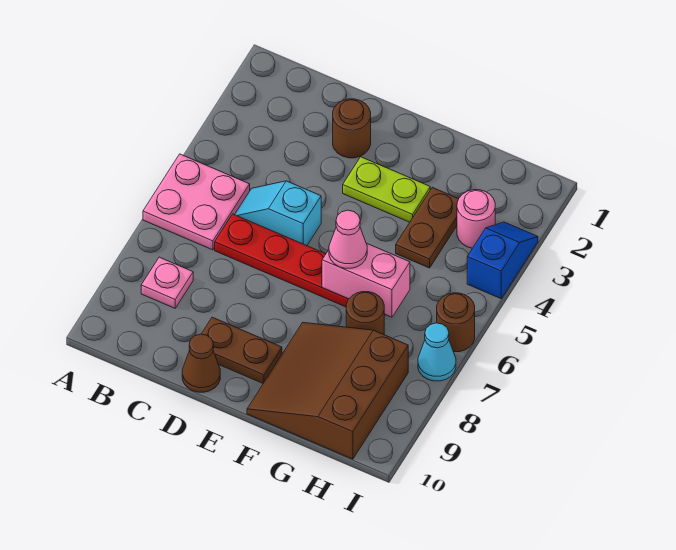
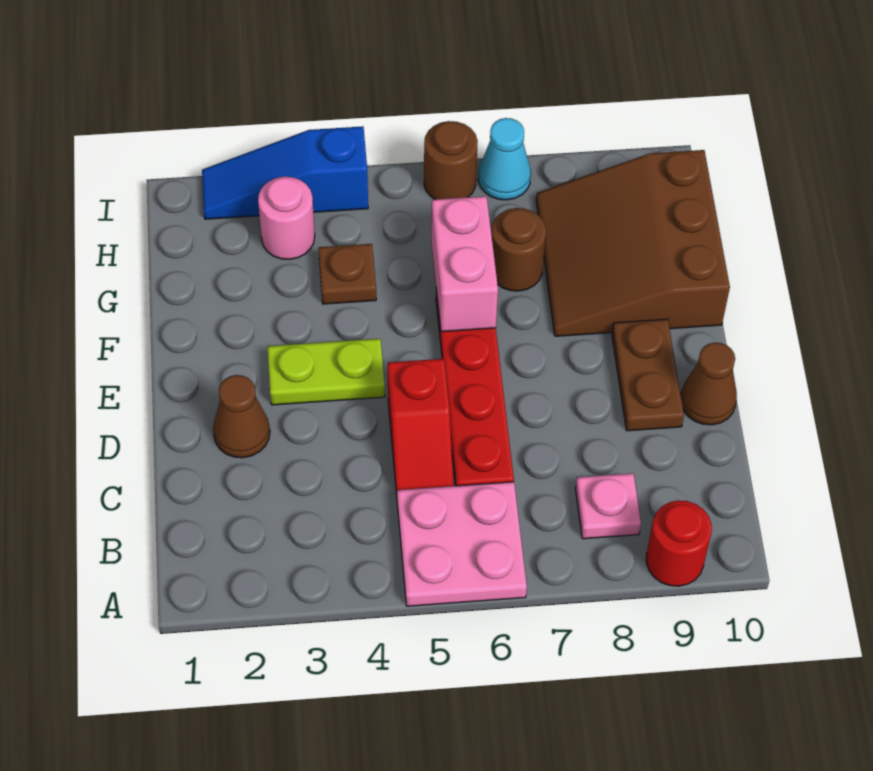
none -> red 1x1 round brick [646,500,712,586]
cyan 1x2 slope [235,181,321,246] -> red 1x2 slope [388,359,454,495]
brown 1x1 round brick [333,99,371,158] -> brown 1x1 cone [213,375,270,458]
lime 1x2 plate [343,157,430,222] -> lime 1x2 plate turned to [267,339,385,405]
pink 1x1 cone [329,210,367,268] -> none
brown 3x3 slope [247,323,408,459] -> brown 3x3 slope turned to [536,150,730,336]
brown 1x2 plate [396,187,458,268] -> brown 1x1 plate [319,244,376,304]
blue 1x2 slope [467,222,538,299] -> blue 1x3 slope [202,126,368,219]

